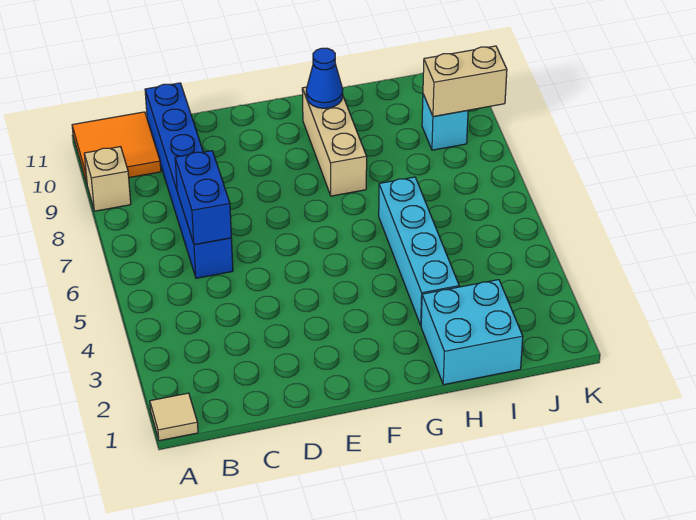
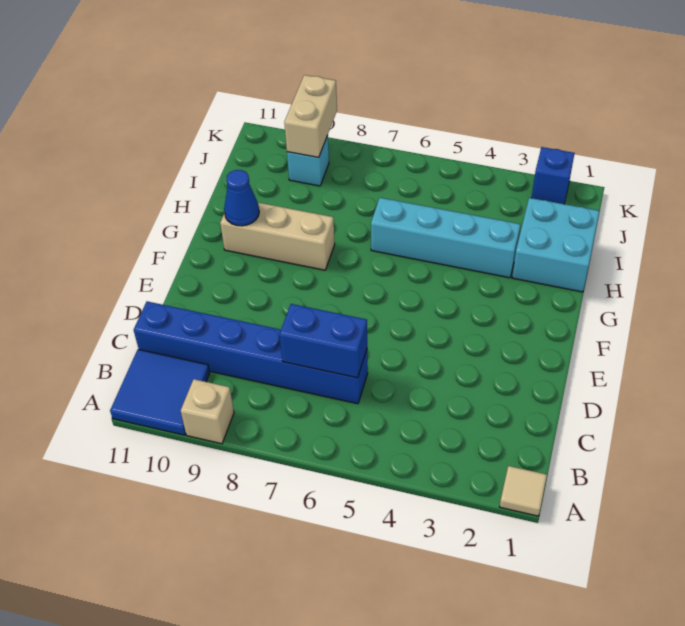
orange 2x2 tile [72,112,161,183] -> blue 2x2 tile [110,349,210,435]
none -> blue 1x1 brick [532,147,574,204]

